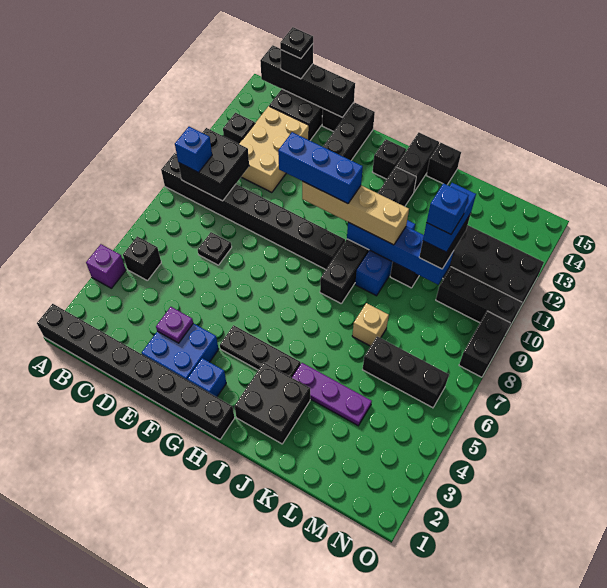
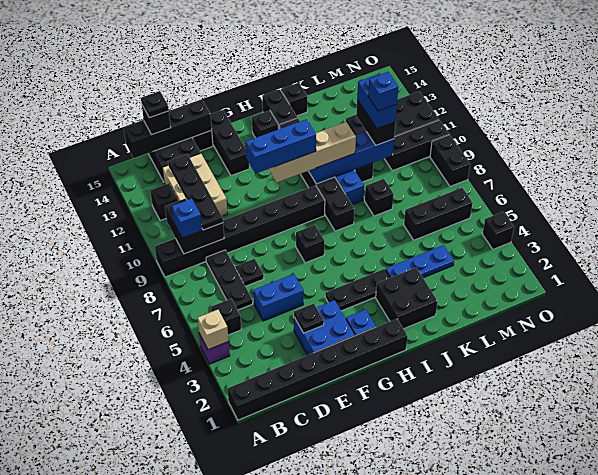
none -> black 1x3 plate [206,250,253,310]
none -> black 1x4 plate [168,154,223,230]
none -> blue 1x2 brick [254,274,303,321]
purple 1x1 plate [156,307,193,343] -> black 1x1 plate [294,304,324,333]
none -> black 1x1 brick [296,225,325,263]
purple 1x3 plate [292,363,372,426] -> blue 1x3 plate [386,245,454,278]
tan 1x1 brick [352,303,389,346] -> tan 1x1 brick moved to [198,310,229,350]
none -> black 1x1 brick [365,179,394,216]
none -> black 1x1 brick [483,212,514,249]

